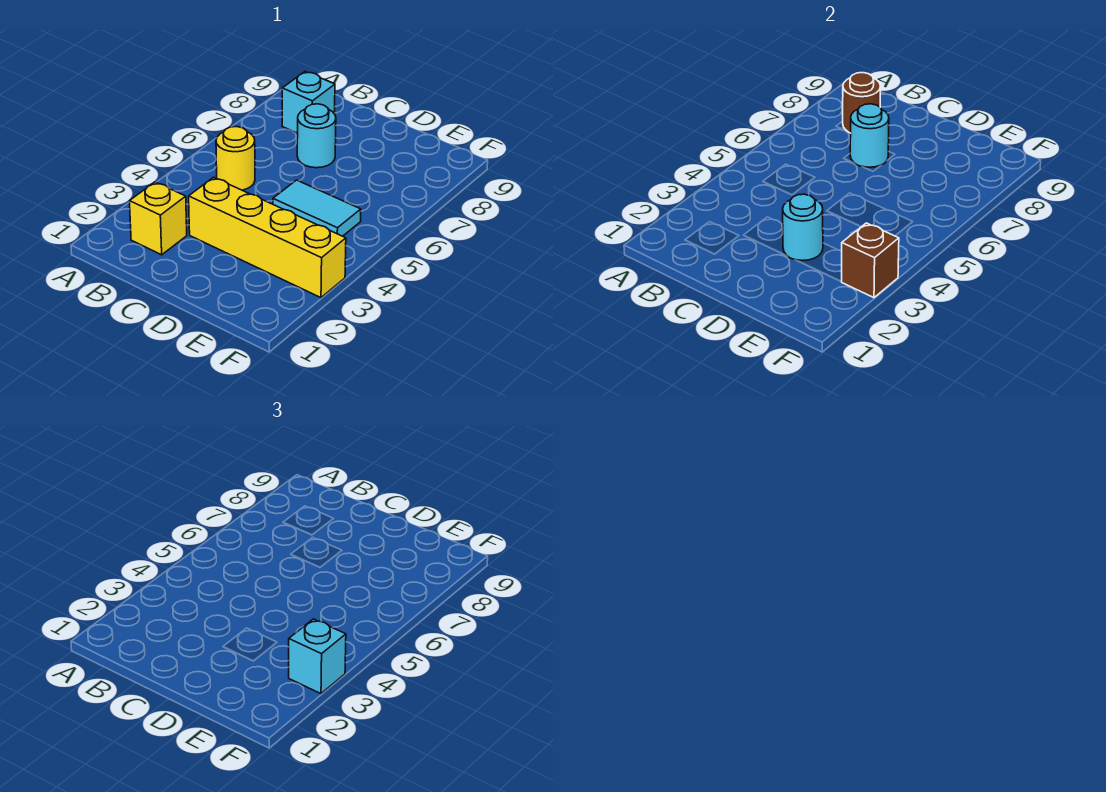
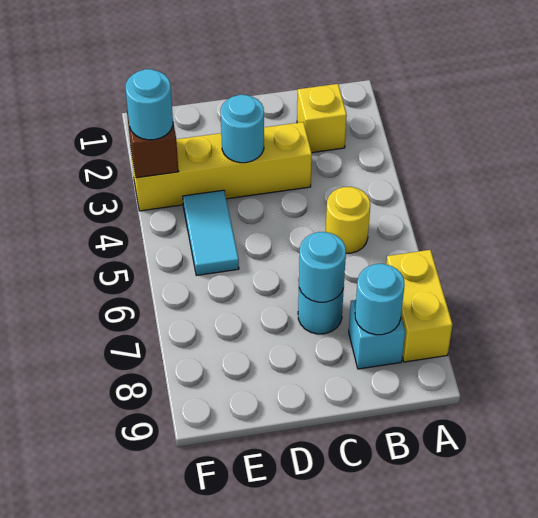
none -> yellow 1x2 brick [386,250,452,362]
brown 1x1 round brick [843,73,881,133] -> cyan 1x1 round brick [355,264,404,335]
cyan 1x2 tile [273,180,361,236] -> cyan 1x2 tile turned to [183,190,239,275]
cyan 1x1 brick [289,619,346,694] -> cyan 1x1 round brick [126,69,173,140]

